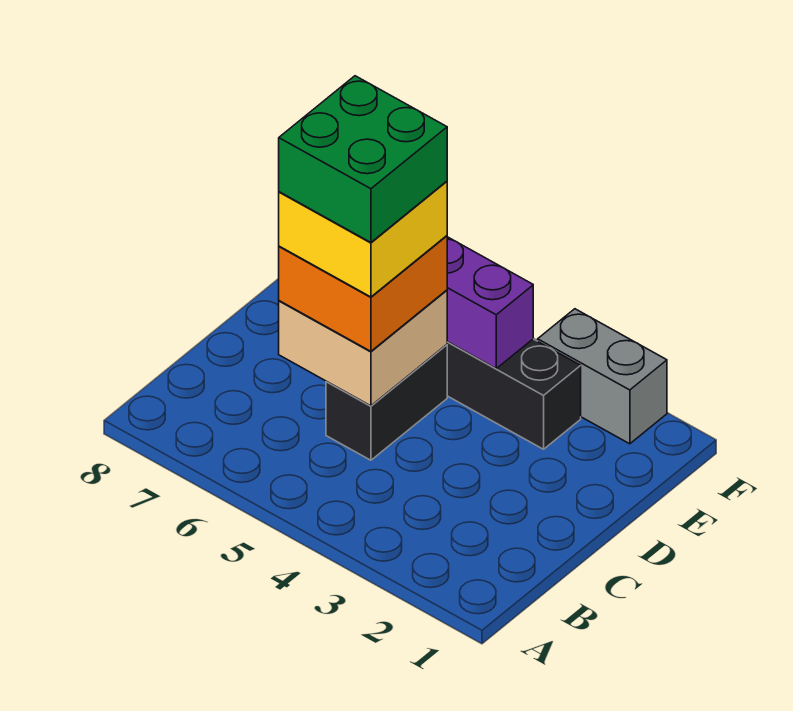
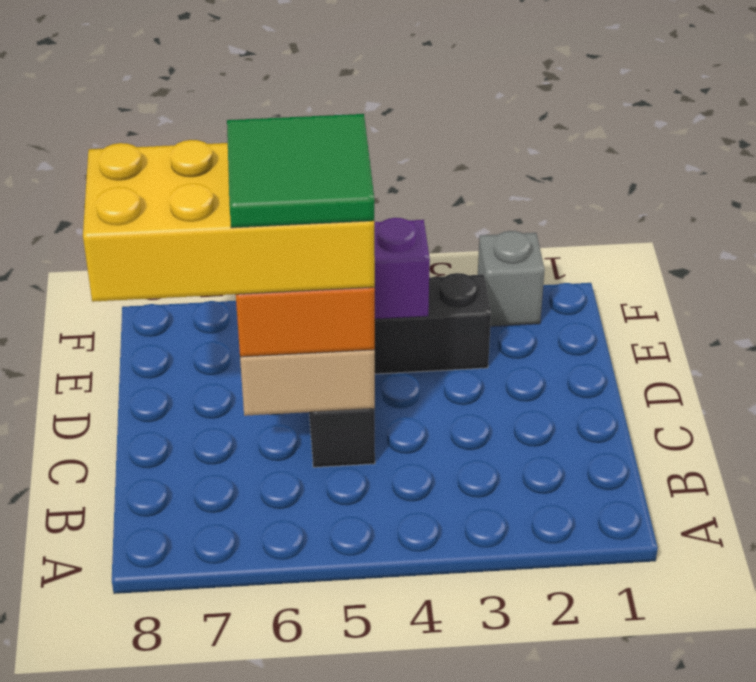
yellow 2x2 brick [279,181,447,297] -> yellow 2x4 brick [83,140,375,302]
green 2x2 brick [279,76,447,242] -> green 2x2 tile [227,114,374,228]
grey 1x2 brick [538,309,667,444] -> grey 1x1 brick [478,231,545,326]

